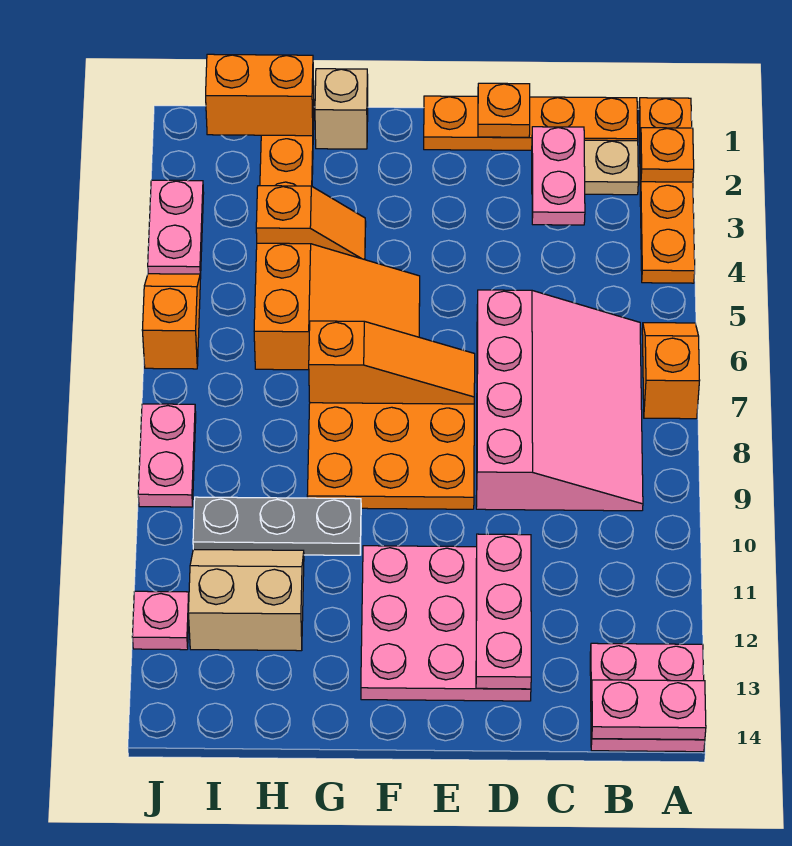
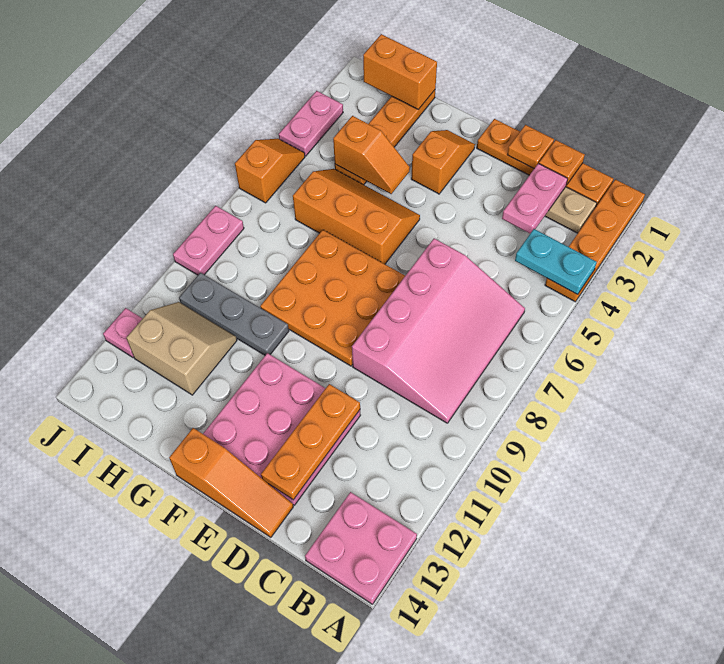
orange 1x1 plate [640,128,694,182] -> orange 1x1 plate moved to [539,140,585,185]
none -> cyan 1x2 plate [515,229,597,294]
orange 1x2 slope [642,323,700,419] -> orange 1x2 slope moved to [411,130,475,194]
pink 1x2 plate [591,680,706,740] -> none
pink 1x3 plate [476,534,531,689] -> orange 1x3 plate [261,384,360,500]
orange 1x3 slope [309,321,475,404] -> orange 1x3 slope moved to [169,428,293,537]
orange 2x3 slope [254,243,420,370] -> orange 2x3 slope turned to [293,169,420,264]
tan 1x1 brick [315,69,368,149] -> none

